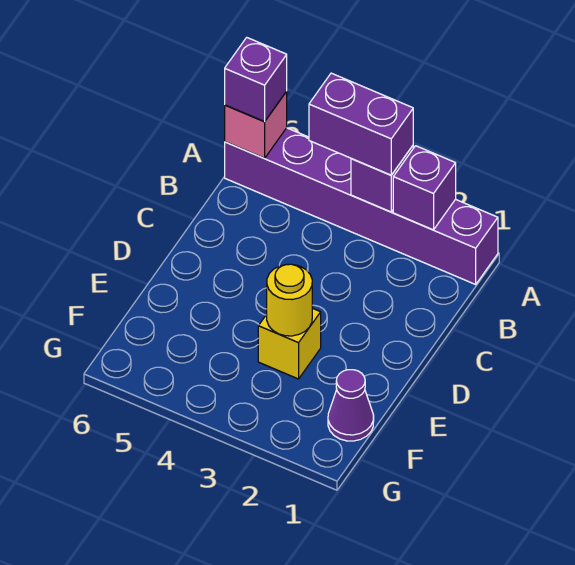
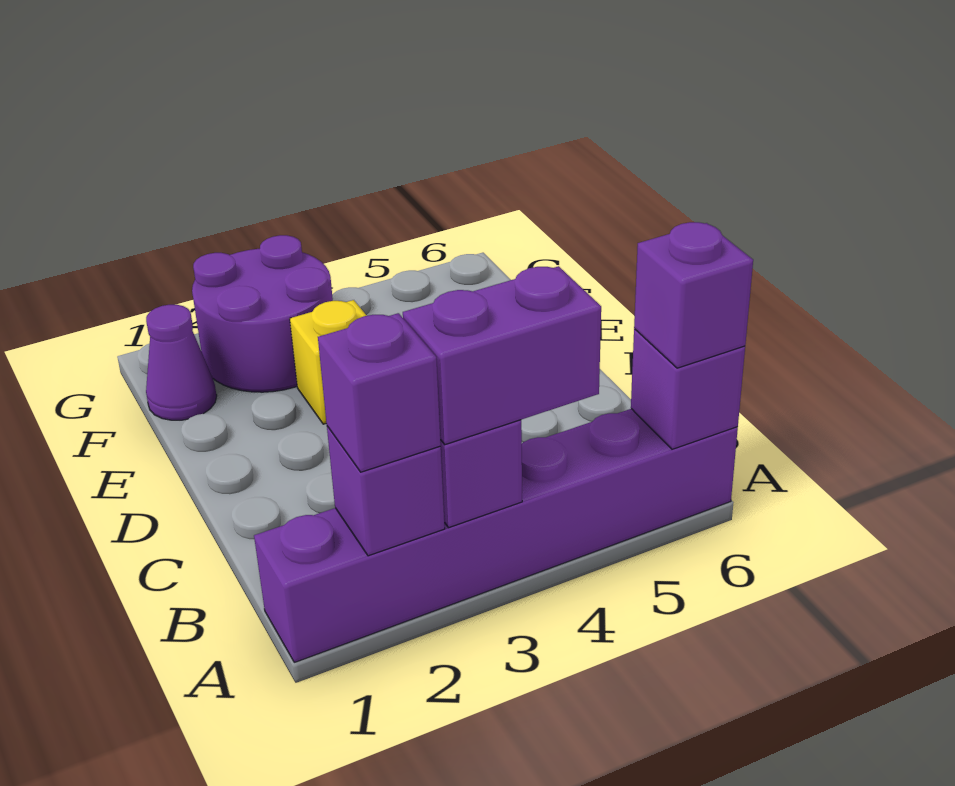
none -> purple 1x1 brick [318,313,441,472]
pink 1x1 brick [225,92,287,158] -> purple 1x1 brick [631,329,745,449]
yellow 1x1 round brick [267,264,312,336] -> none
none -> purple 2x2 round brick [192,235,333,392]

